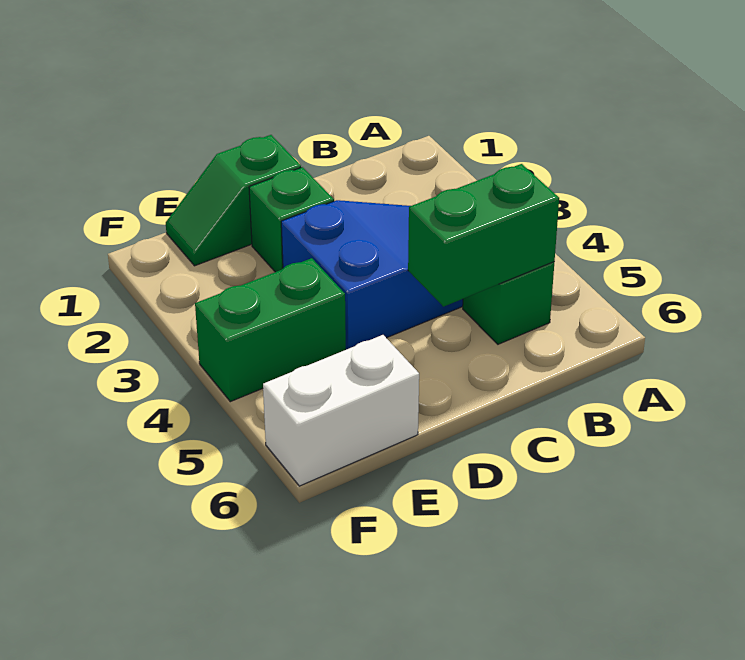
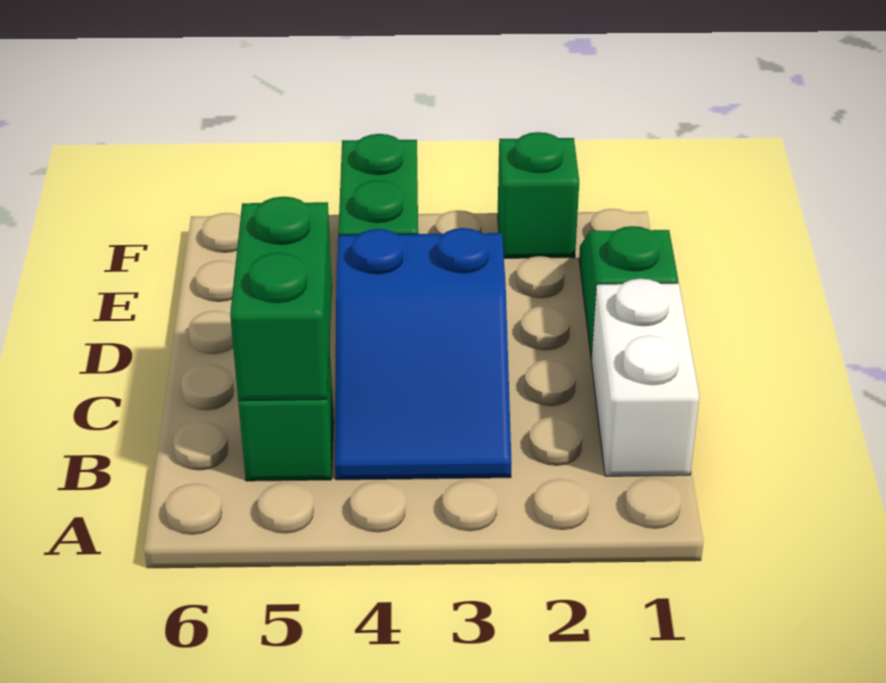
green 1x1 brick [249,167,334,272] -> green 1x1 brick moved to [498,132,579,258]
white 1x2 brick [263,335,419,486] -> white 1x2 brick moved to [591,279,699,476]

